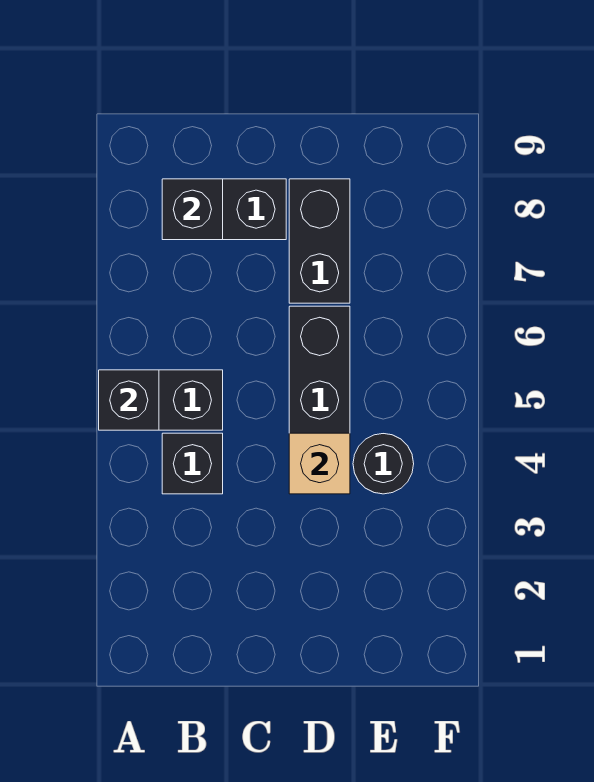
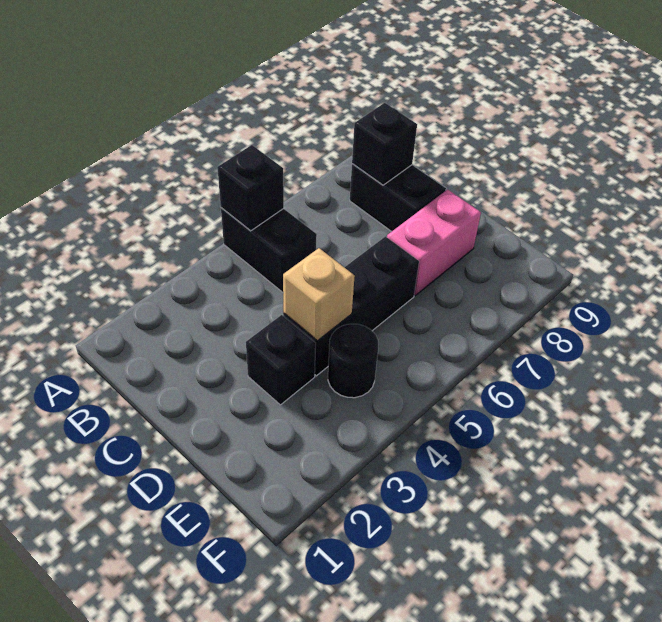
black 1x1 brick [162,433,223,494] -> black 1x1 brick moved to [246,315,316,405]
black 1x2 brick [289,179,350,303] -> pink 1x2 brick [387,189,481,295]

